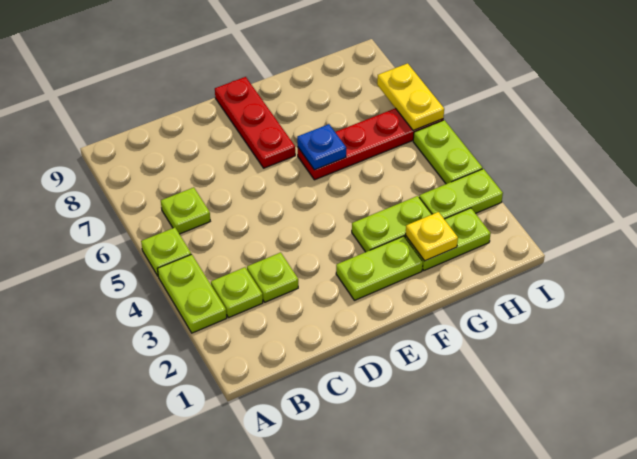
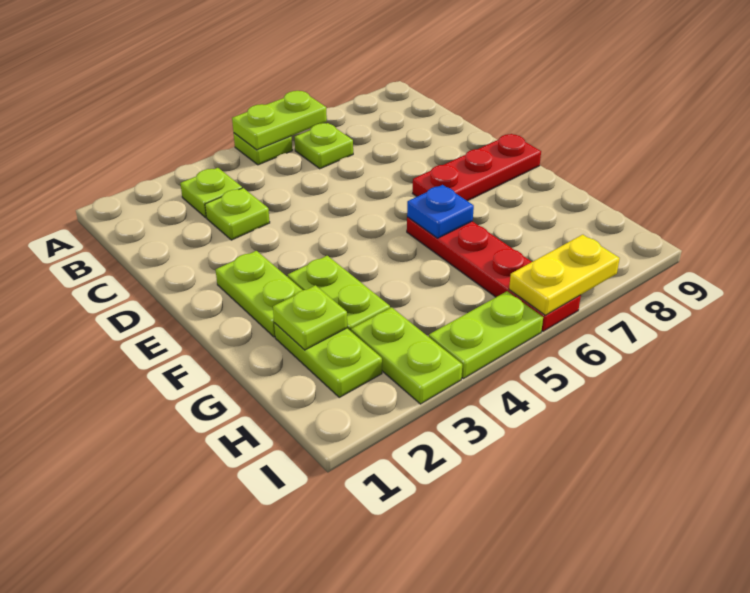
lime 1x2 plate [158,254,227,333] -> lime 1x2 plate moved to [232,91,327,150]
yellow 1x1 plate [406,212,458,261] -> lime 1x1 plate [273,285,347,350]

